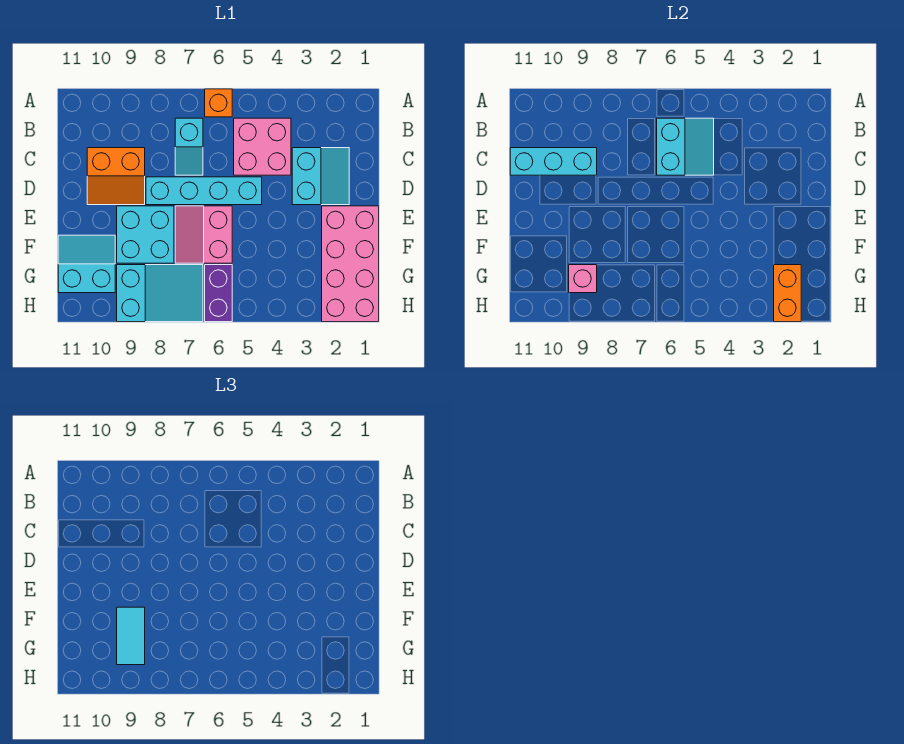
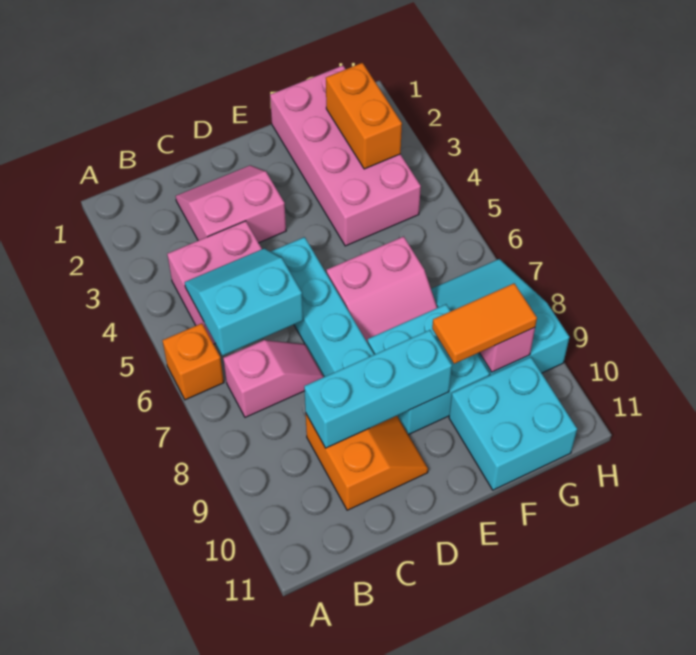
cyan 1x2 slope [175,118,203,175] -> pink 1x2 slope [223,340,324,417]
cyan 2x2 slope [292,148,349,205] -> pink 2x2 slope [176,165,286,243]
cyan 1x3 brick [510,148,597,175] -> cyan 1x3 brick turned to [304,330,452,448]
pink 2x4 brick [322,206,379,322] -> pink 2x4 brick turned to [270,66,421,246]
cyan 1x2 tile [117,607,145,665] -> orange 1x2 tile [432,283,537,364]
cyan 2x2 slope [58,235,115,293] -> cyan 2x2 brick [449,357,577,490]
orange 1x2 brick [774,265,801,322] -> orange 1x2 brick turned to [326,63,402,169]
purple 1x2 brick [205,265,232,322] -> none

